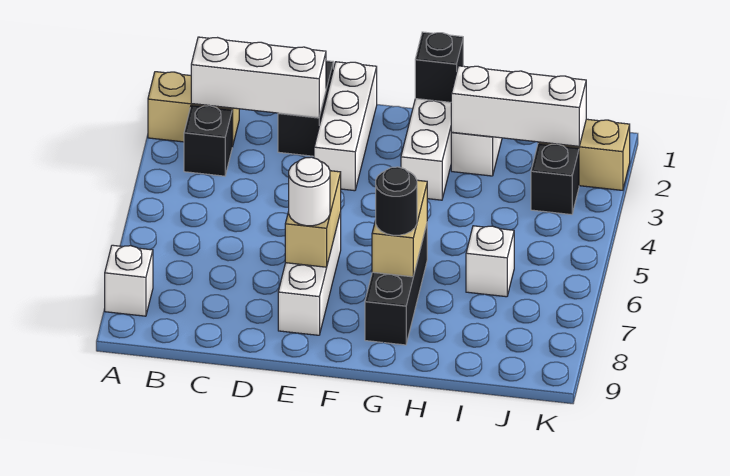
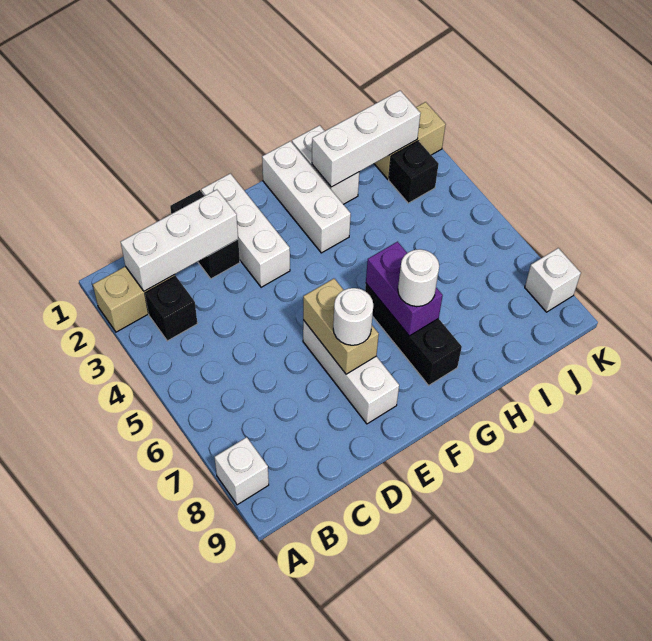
black 1x1 brick [415,32,463,102] -> none
tan 1x2 brick [372,180,427,277] -> purple 1x2 brick [366,242,443,336]
black 1x1 round brick [376,167,417,235] -> white 1x1 round brick [398,249,439,307]
white 1x1 brick [466,226,514,297] -> white 1x1 brick moved to [525,248,581,312]

